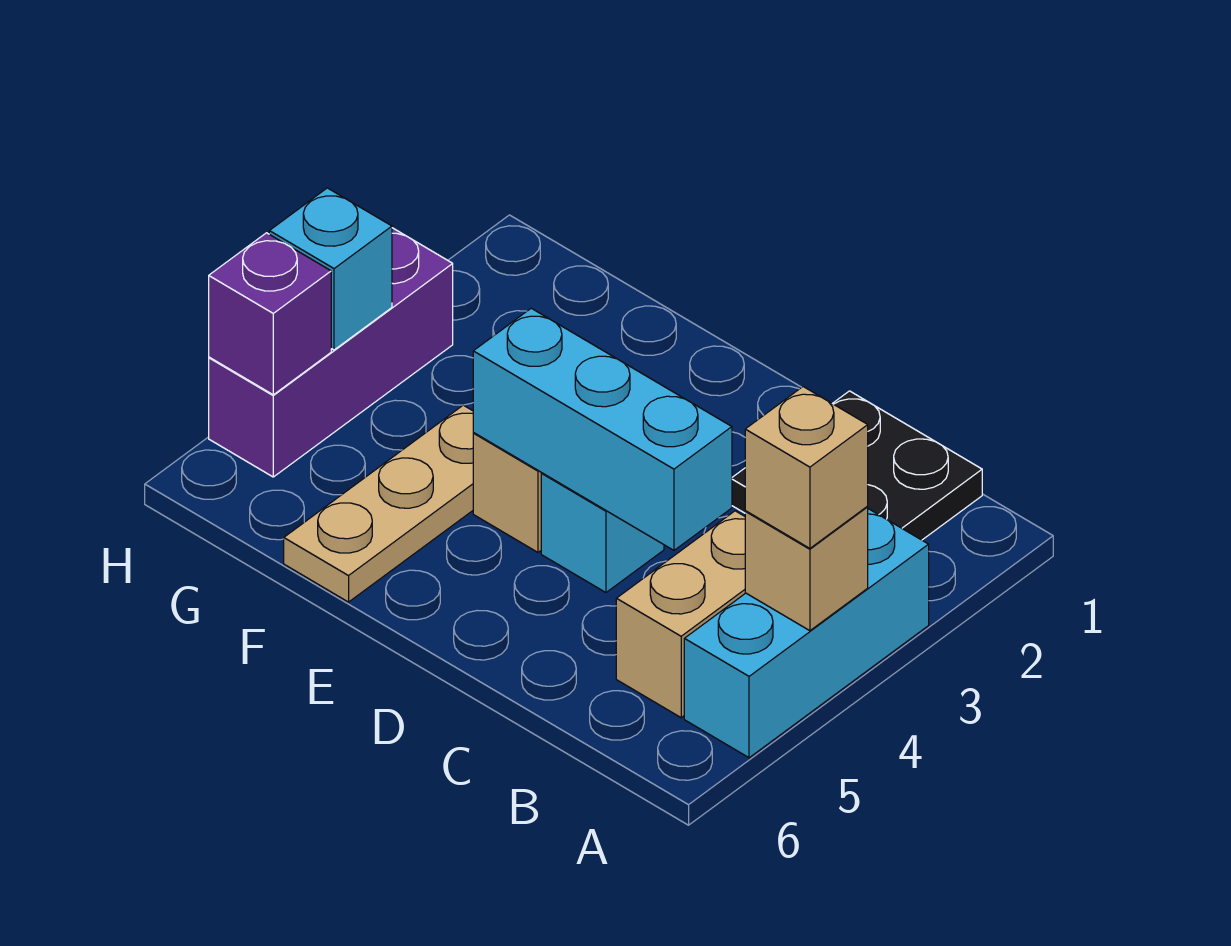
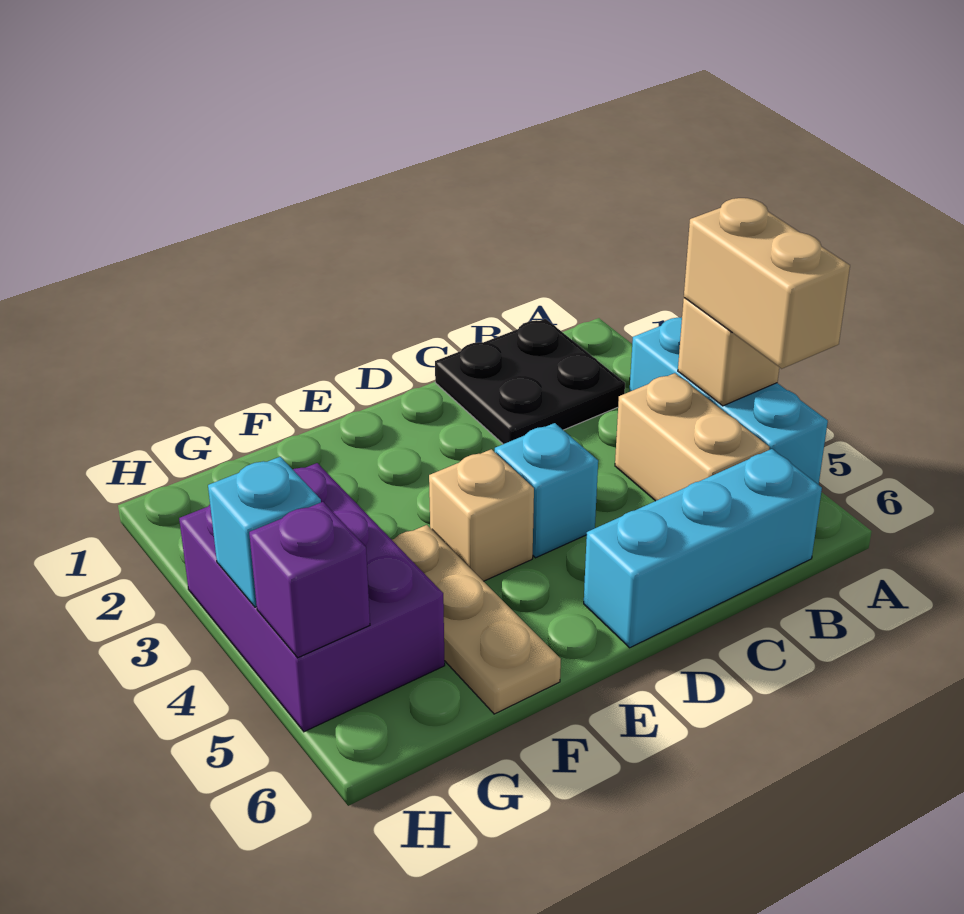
tan 1x1 brick [745,387,868,548] -> tan 1x2 brick [684,198,850,369]
cyan 1x3 brick [473,308,732,550] -> cyan 1x3 brick moved to [584,449,822,648]
purple 1x3 brick [209,228,453,477] -> purple 2x3 brick [179,463,445,732]

